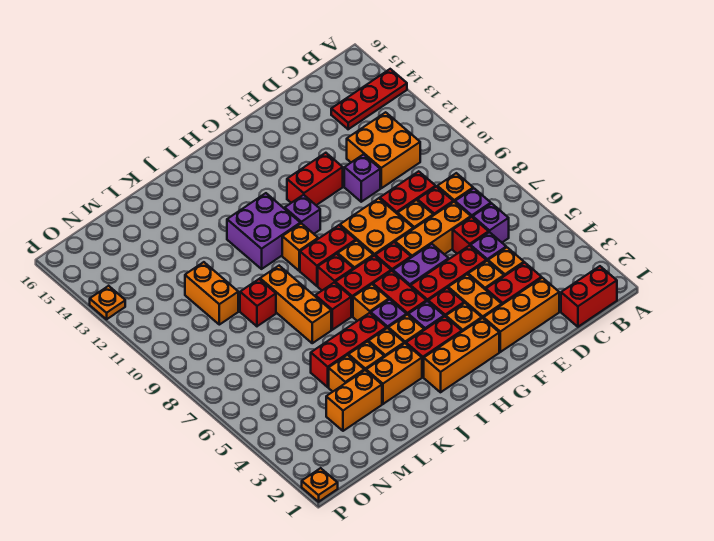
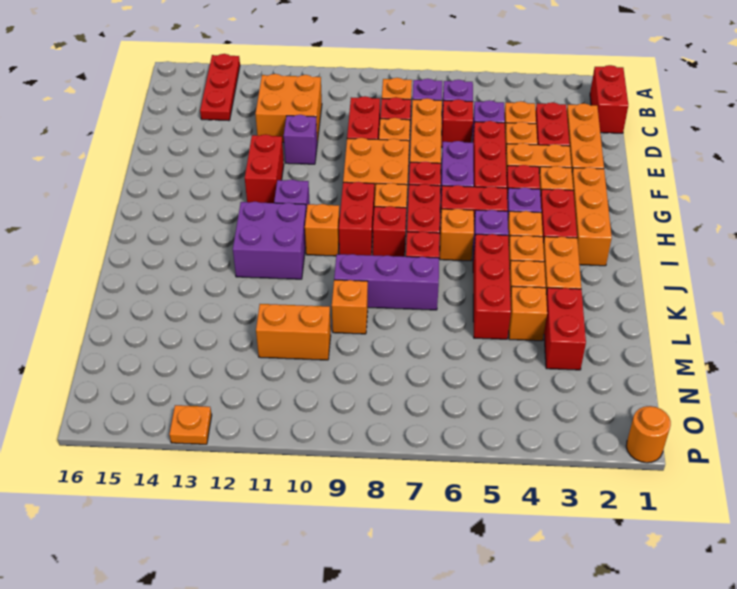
orange 1x3 brick [260,266,331,343] -> purple 1x3 brick [334,254,439,310]
orange 1x2 brick [326,370,382,431] -> red 1x2 brick [544,288,586,370]
red 1x1 brick [240,279,276,326] -> orange 1x1 brick [332,280,368,334]
orange 1x1 plate [302,468,338,502] -> orange 1x1 round brick [626,406,671,463]

